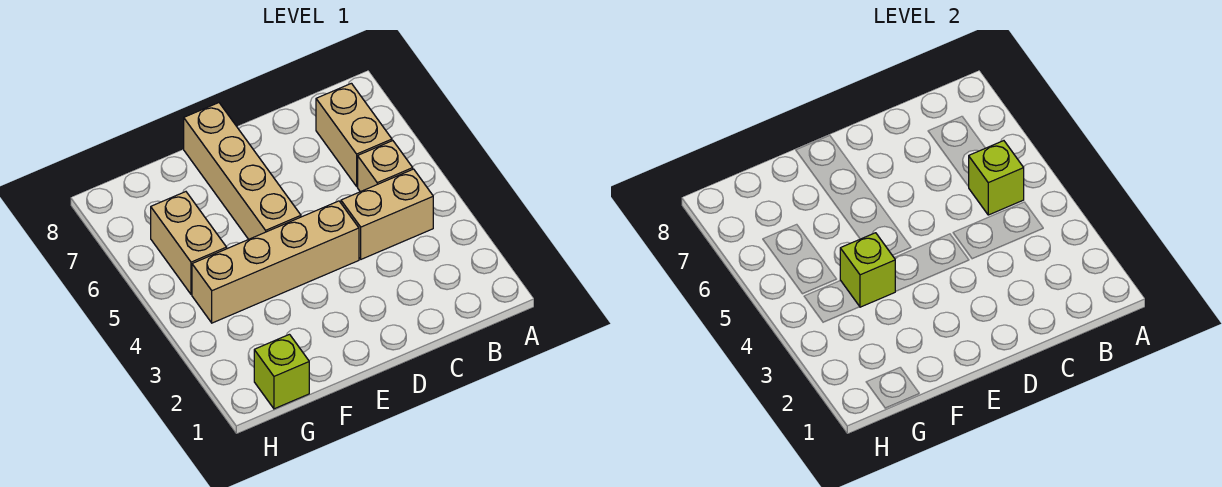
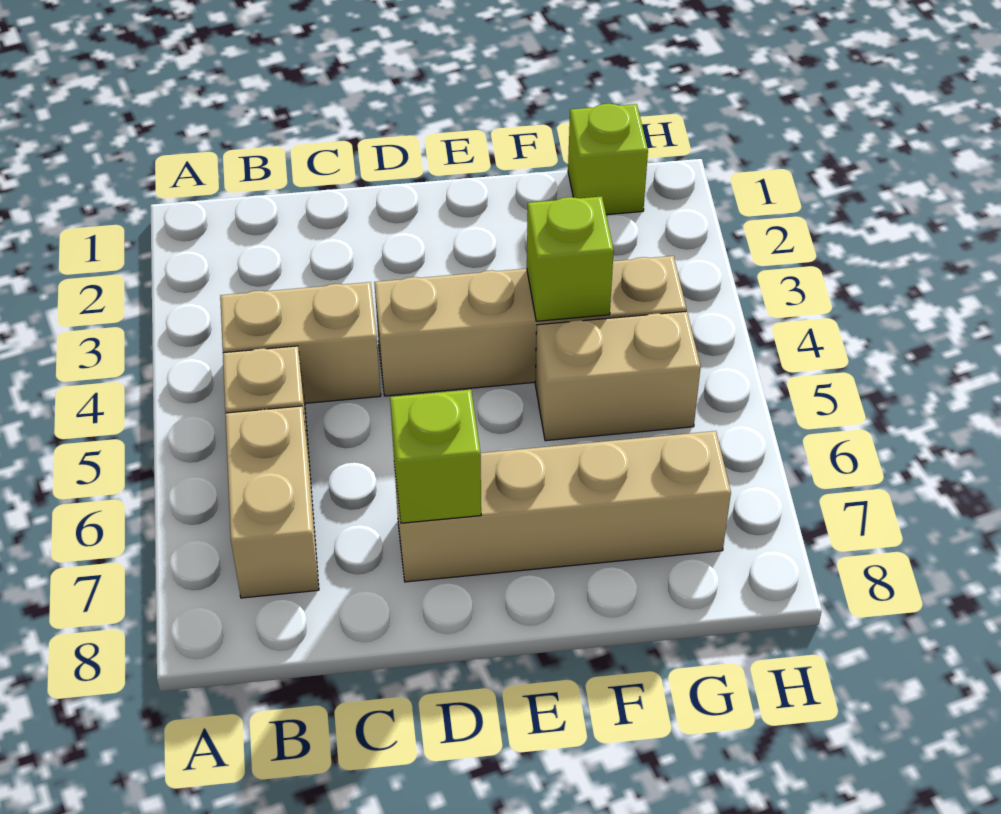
lime 1x1 brick [968,141,1024,215] -> lime 1x1 brick moved to [390,390,481,523]
tan 1x4 brick [184,103,301,239] -> tan 1x4 brick turned to [394,431,731,582]
tan 1x2 brick [151,192,227,295] -> tan 1x2 brick turned to [535,311,701,441]

